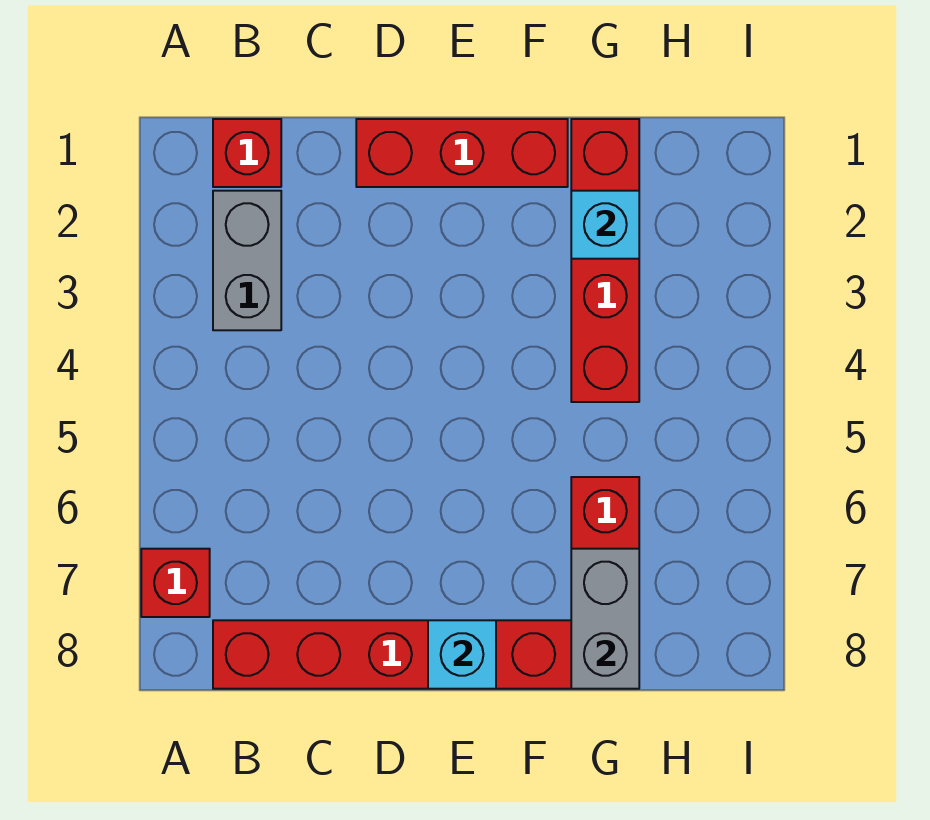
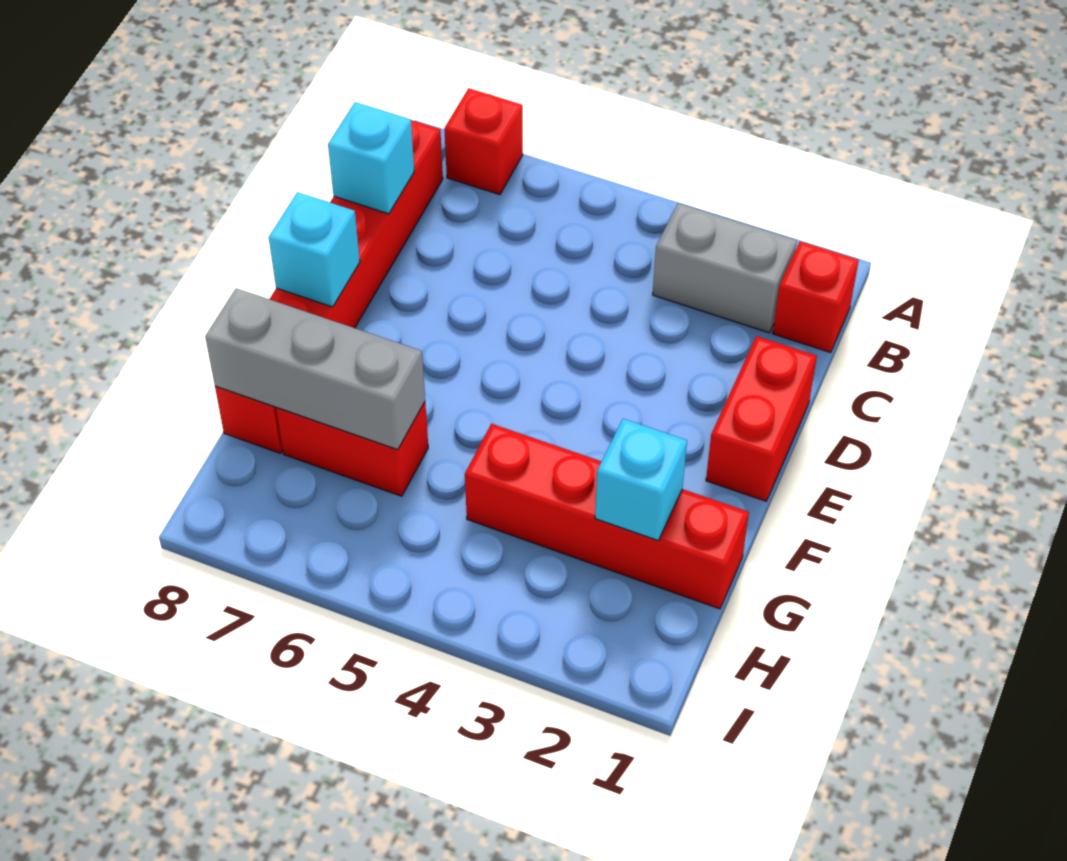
none -> cyan 1x1 brick [328,102,414,214]
red 1x3 brick [356,119,568,187] -> red 1x2 brick [706,336,817,501]
grey 1x2 brick [571,549,639,689] -> grey 1x3 brick [205,288,425,450]

